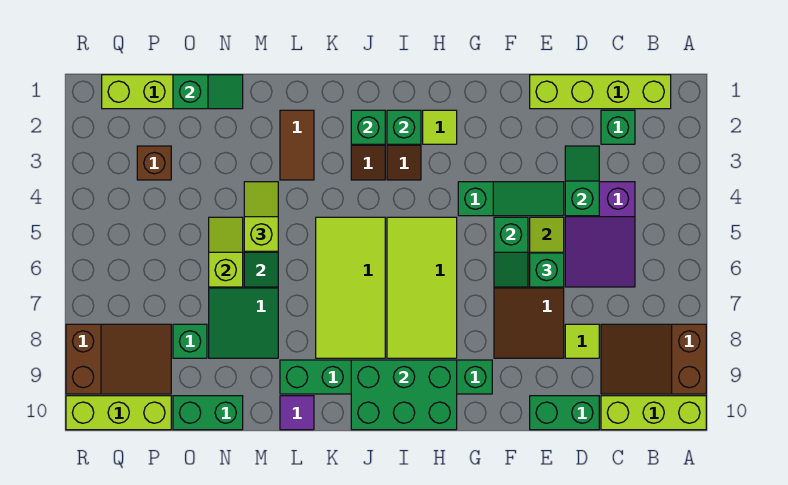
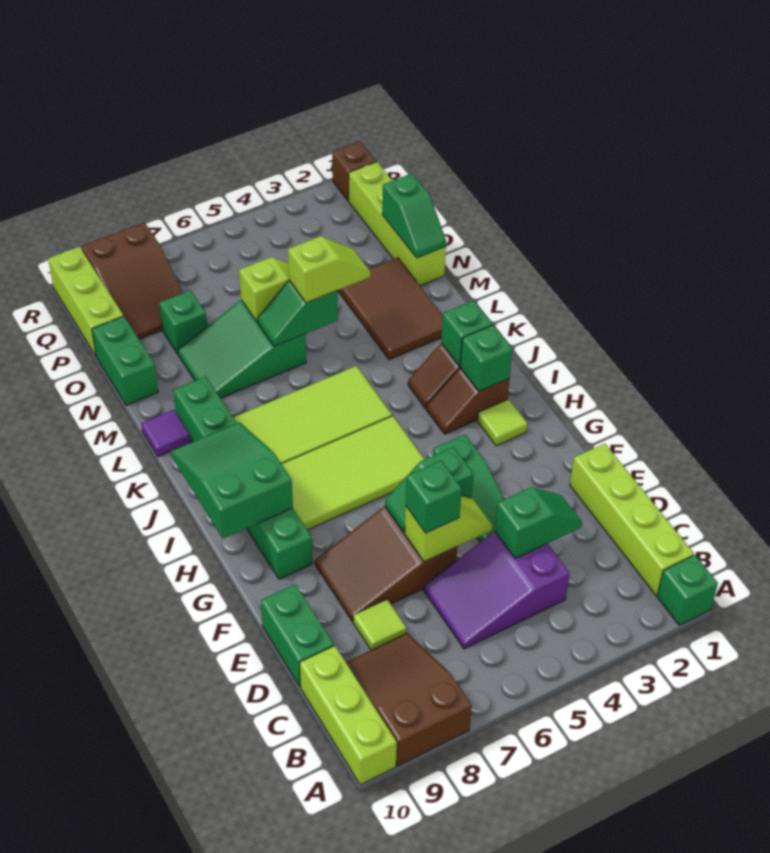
green 1x1 brick [601,110,635,144] -> green 1x1 brick moved to [657,555,718,625]
green 2x3 brick [351,360,457,430] -> green 2x3 slope [171,422,293,539]
brown 1x2 tile [280,110,314,180] -> brown 2x3 tile [338,258,443,360]
brown 1x1 brick [137,146,171,180] -> brown 1x1 brick moved to [332,141,376,201]

